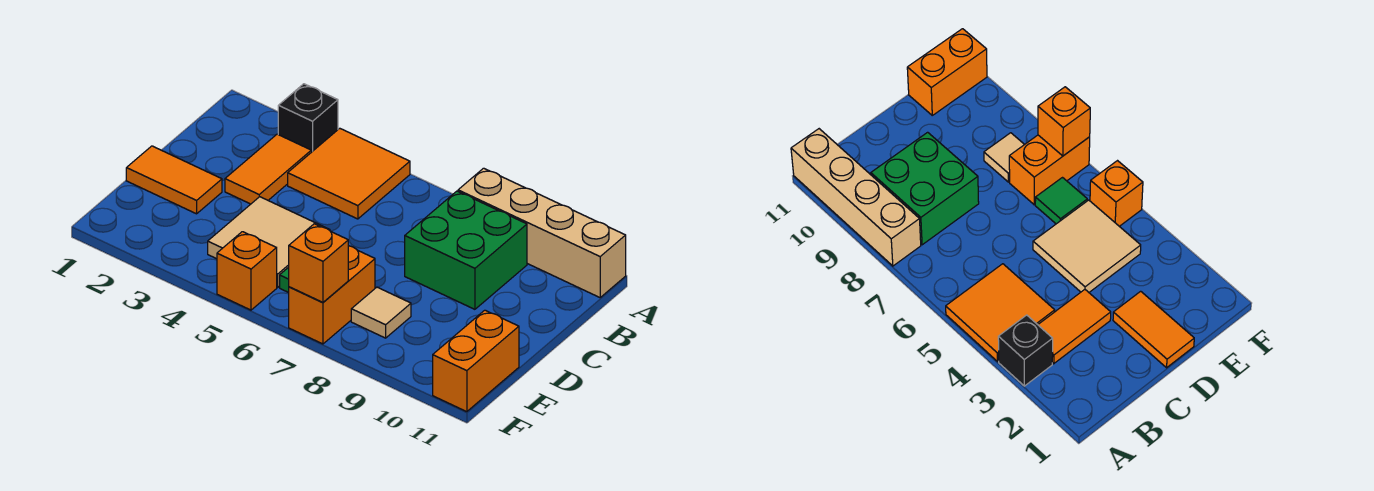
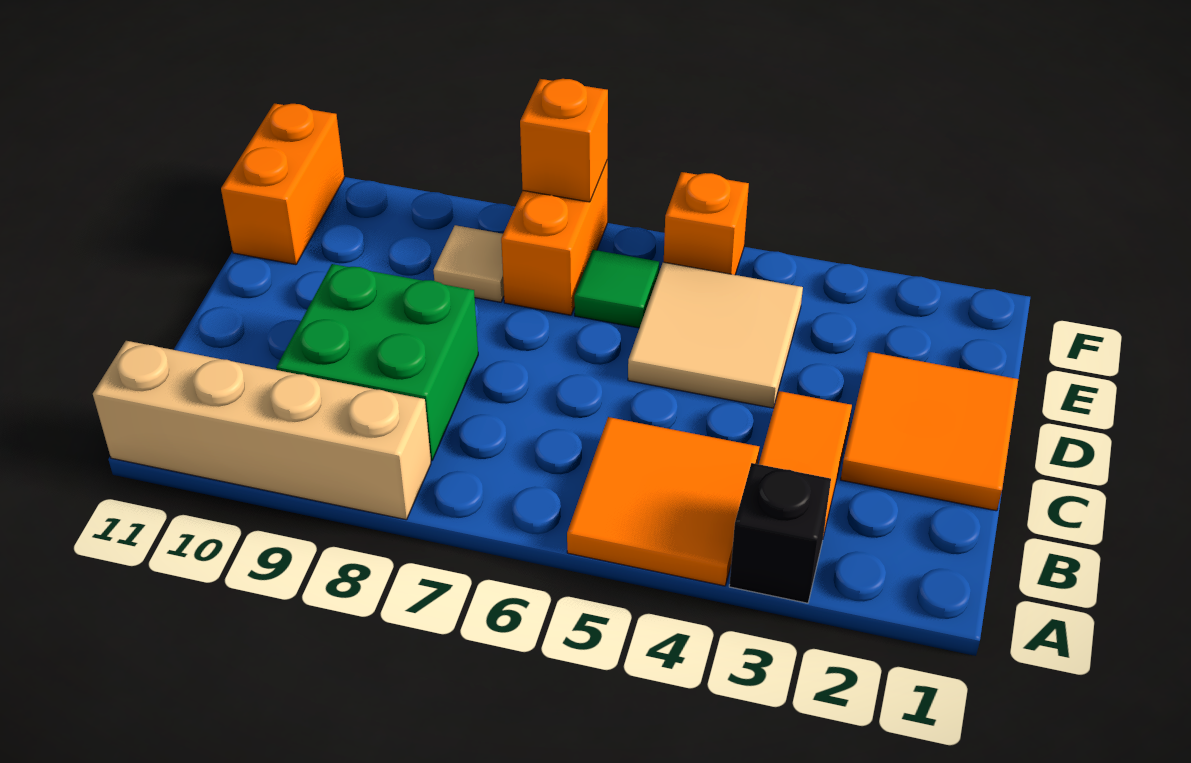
orange 1x2 tile [126,146,222,214] -> orange 2x2 tile [841,352,1018,511]

